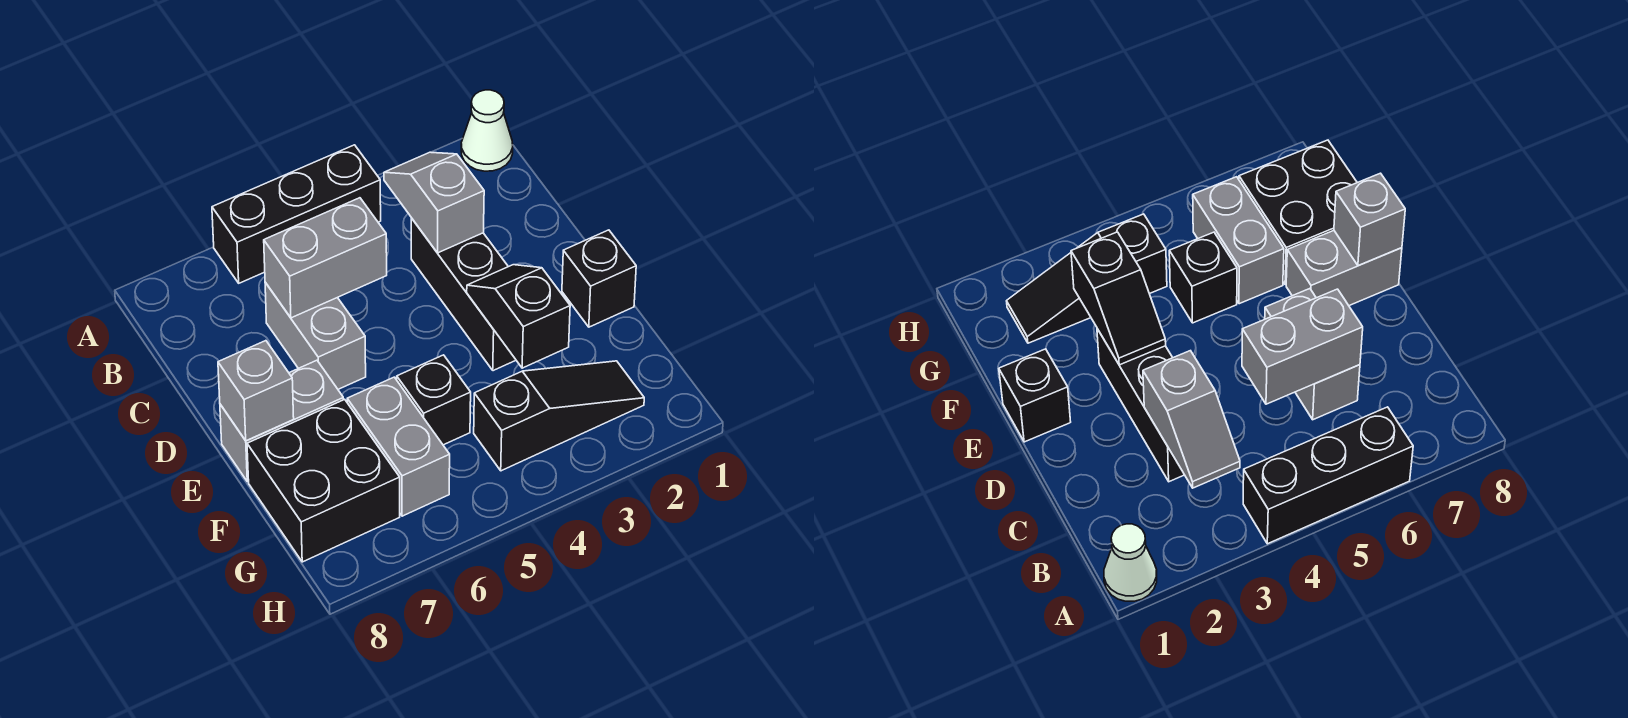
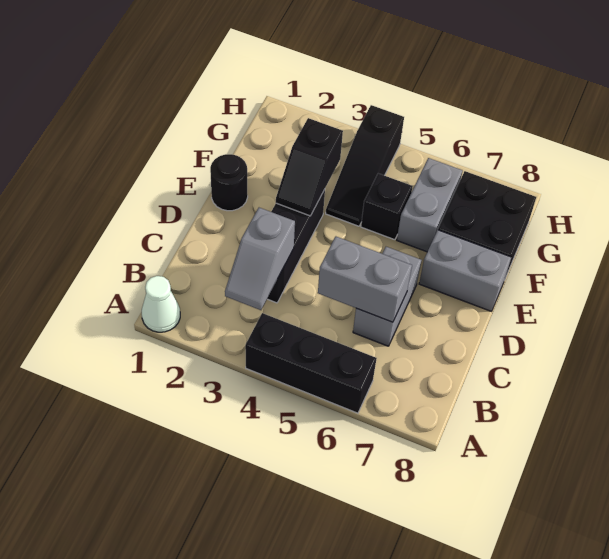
black 1x1 brick [562,230,636,327] -> black 1x1 round brick [210,154,248,211]
grey 1x1 brick [218,341,294,441] -> none
black 1x3 slope [474,361,644,471] -> black 1x3 slope turned to [326,105,404,226]

